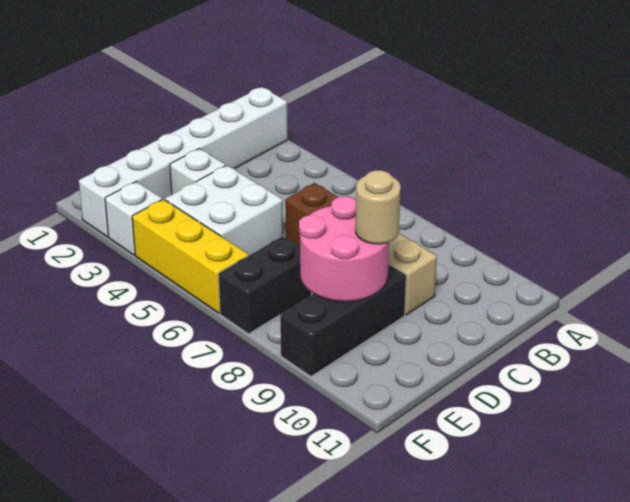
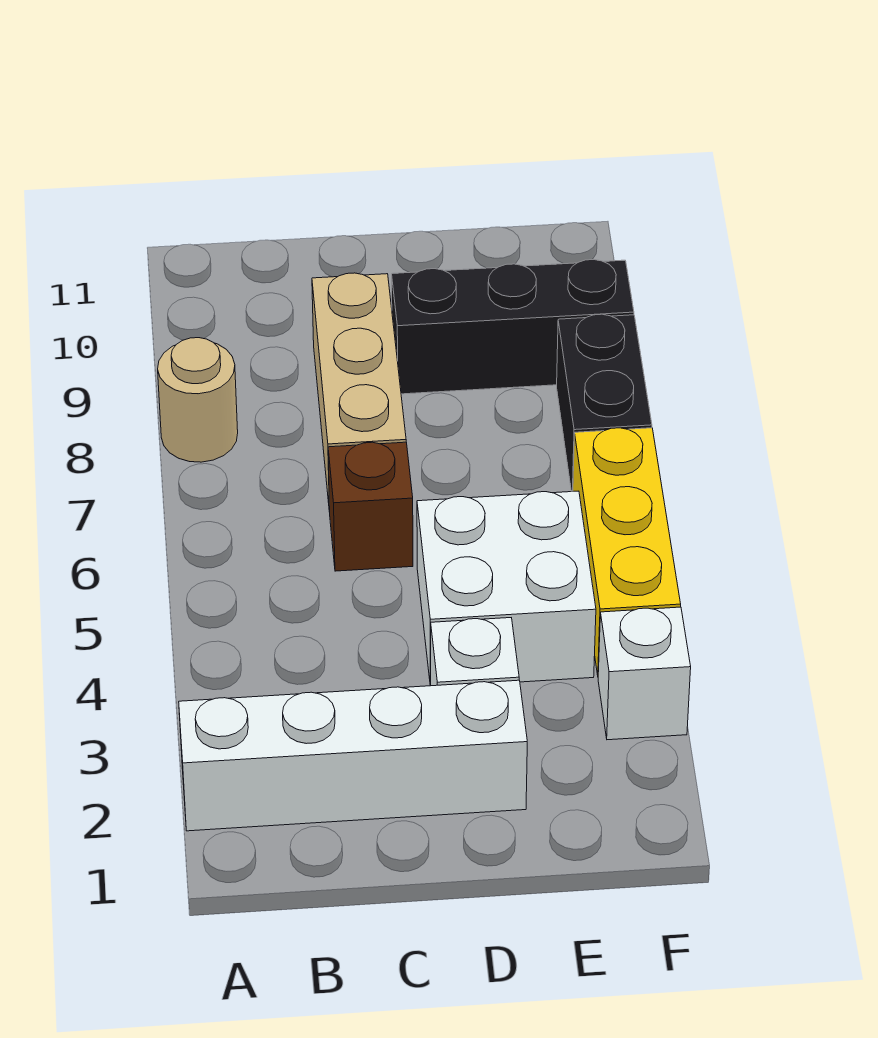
white 1x6 brick [79,87,288,237] -> white 1x4 brick [179,680,527,831]
pink 2x2 round brick [299,196,389,302] -> none
tan 1x1 round brick [356,170,401,244] -> tan 1x1 round brick moved to [158,338,238,462]
black 1x2 brick [218,236,311,334] -> black 1x2 brick turned to [557,314,652,492]

